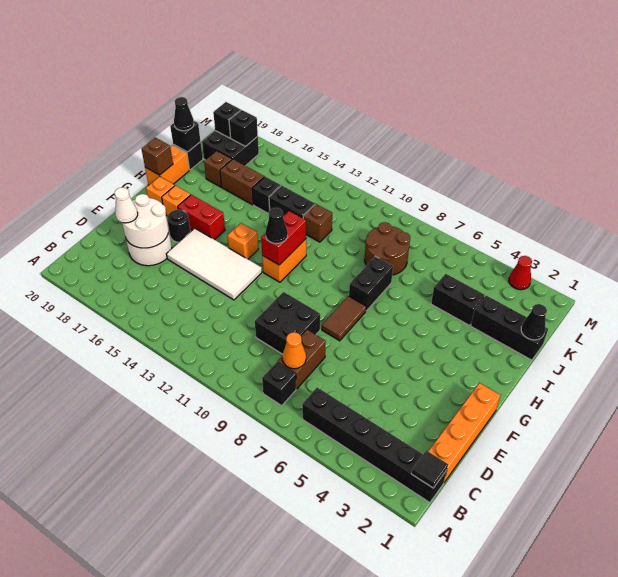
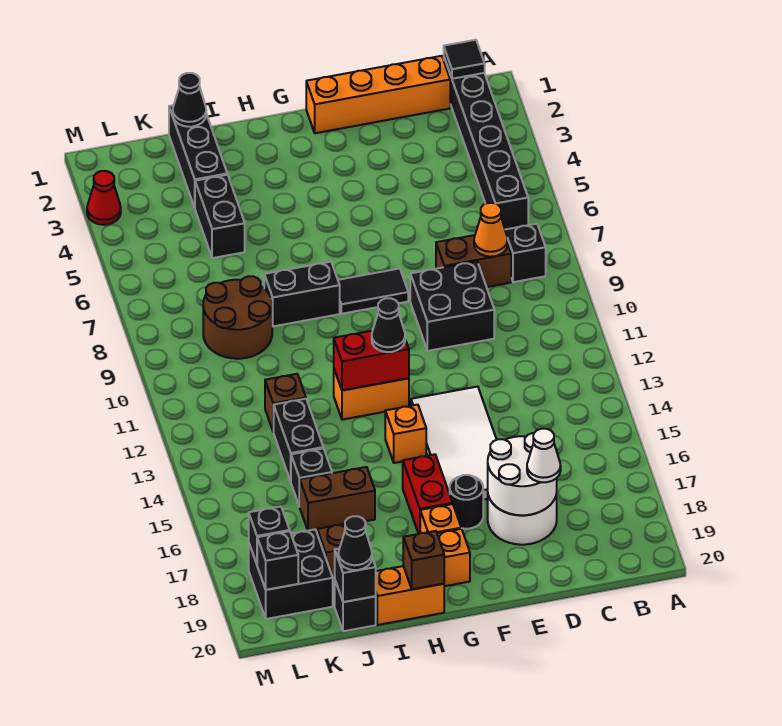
brown 1x2 tile [322,296,366,341] -> black 1x2 tile [338,268,408,314]
brown 1x2 brick [220,159,265,205] -> brown 1x2 brick turned to [300,467,375,531]

